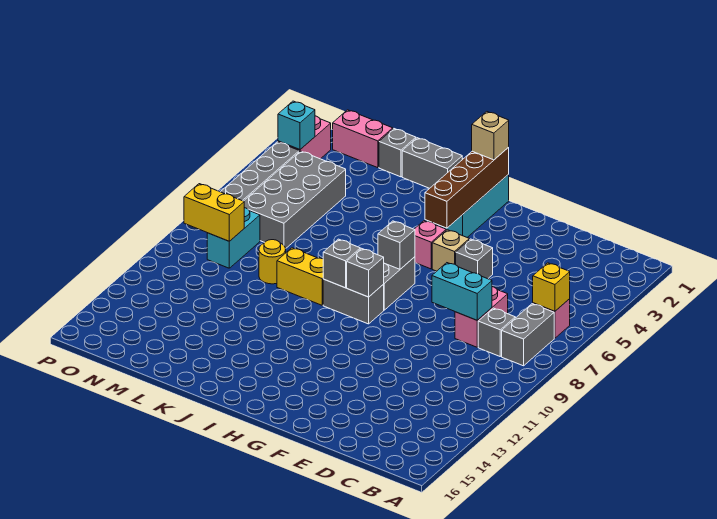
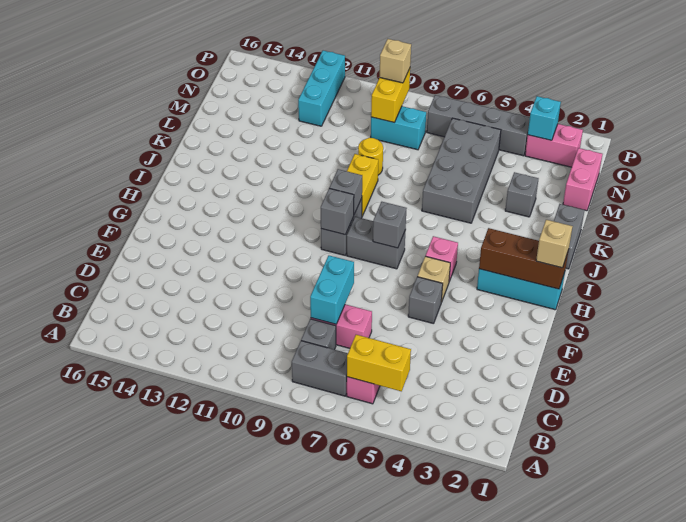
yellow 1x1 brick [533,263,570,311] -> yellow 1x2 brick [347,335,411,391]
brown 1x4 brick [425,147,509,228] -> brown 1x3 brick [479,228,569,289]
grey 1x1 brick [379,129,416,177] -> grey 1x1 brick moved to [505,172,539,217]
grey 2x4 brick [244,151,346,249] -> grey 2x4 brick turned to [422,118,501,223]
none -> cyan 1x3 brick [298,51,345,126]
none -> tan 1x1 brick [380,39,411,83]

